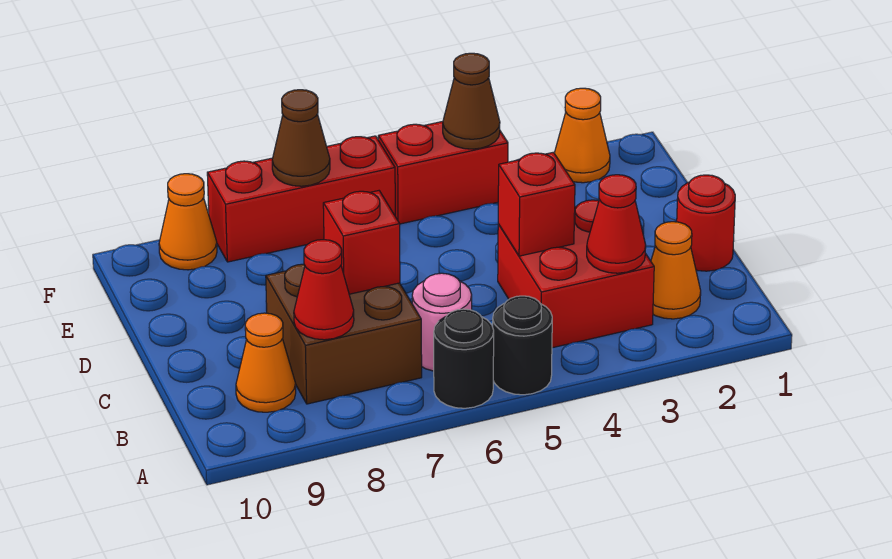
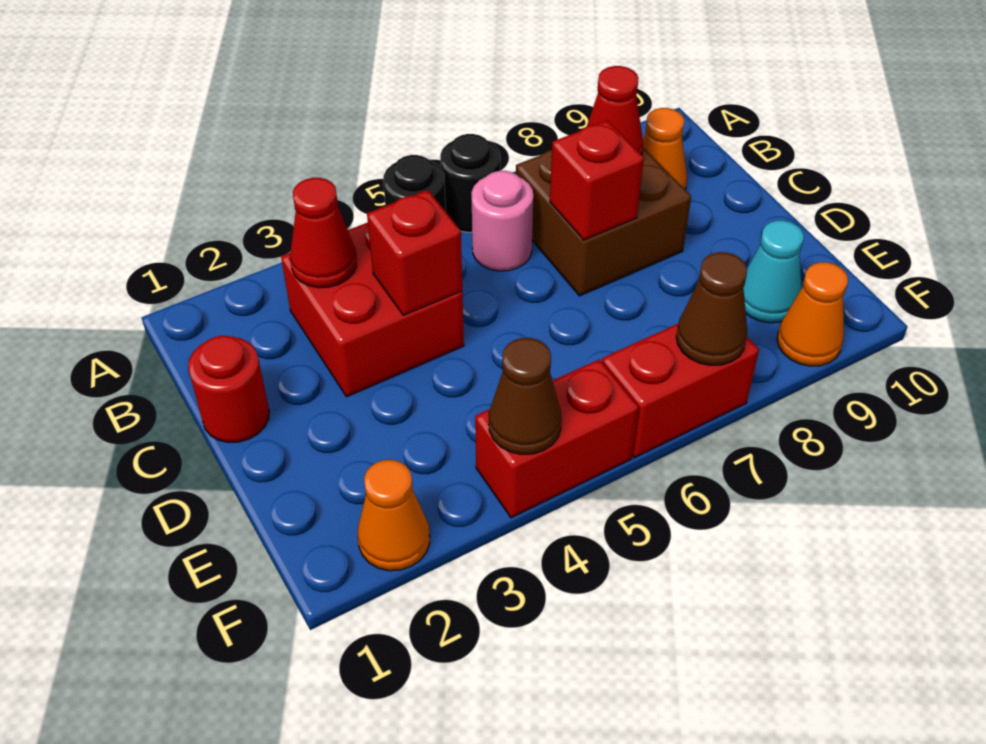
orange 1x1 cone [651,222,701,319] -> none
none -> cyan 1x1 cone [743,220,804,323]
red 1x3 brick [207,136,395,262] -> red 1x2 brick [602,323,759,458]

